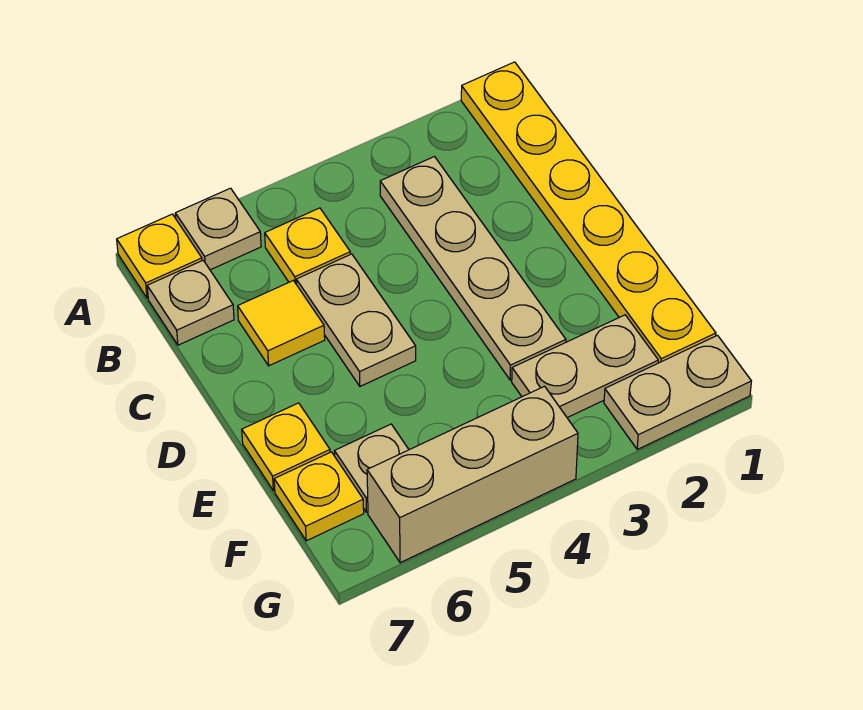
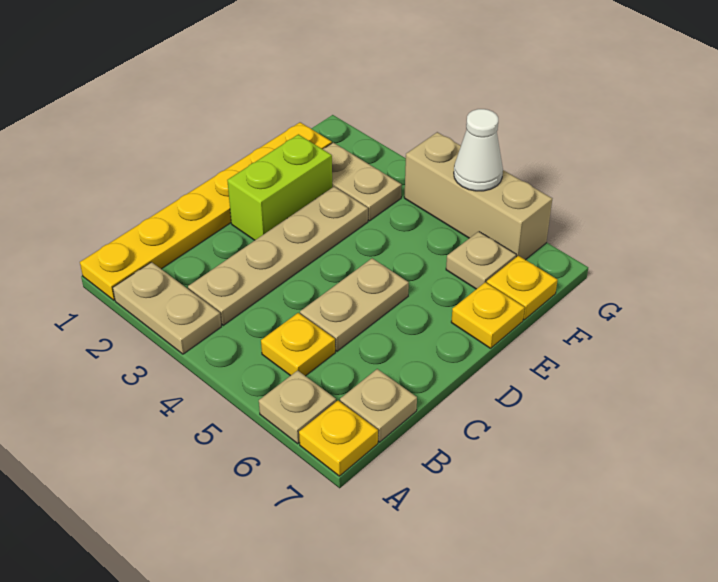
yellow 1x1 tile [238,280,325,366] -> none
none -> lime 1x2 brick [227,134,332,240]
tan 1x2 plate [604,335,751,449] -> tan 1x2 plate moved to [113,262,221,354]
none -> white 1x1 cone [454,109,503,191]

